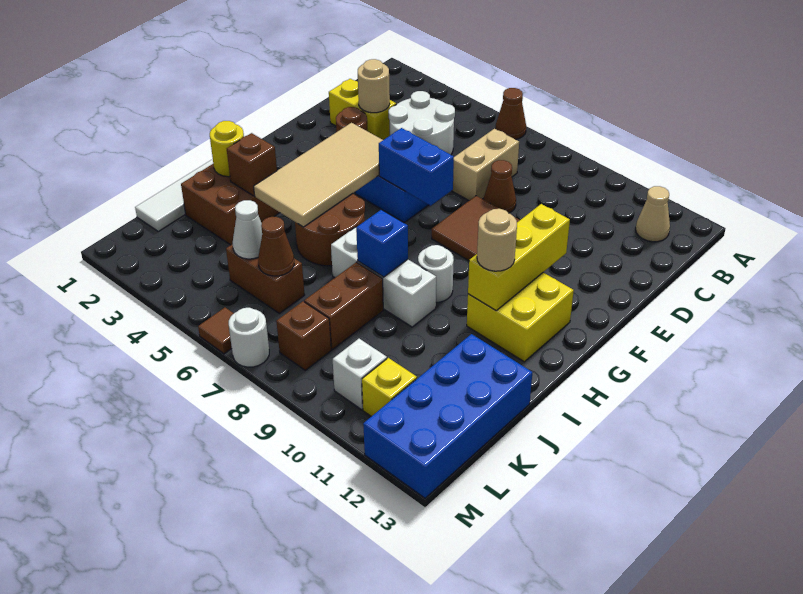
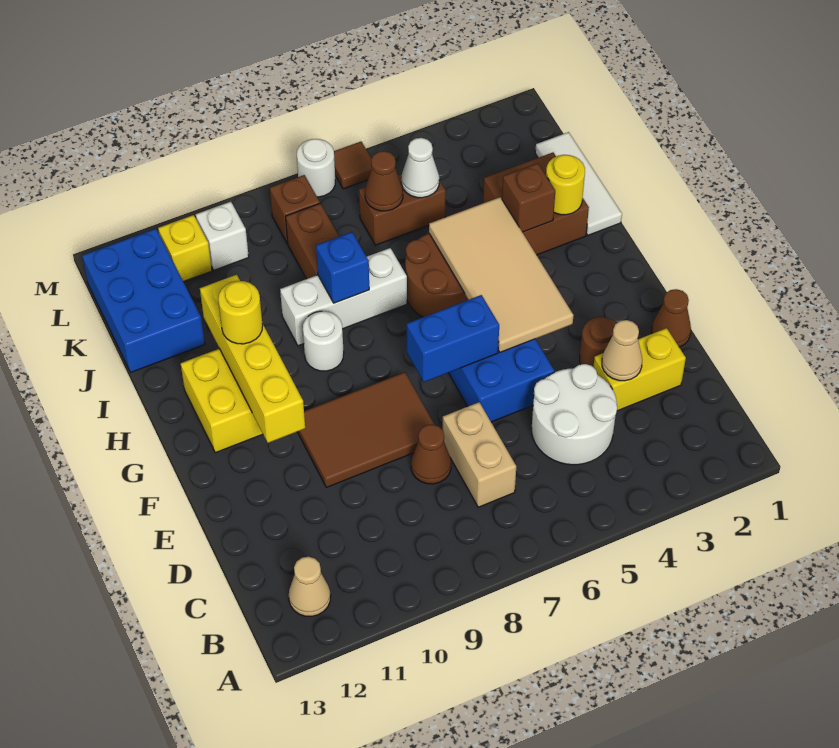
brown 1x1 cone [496,88,526,139] -> brown 1x1 cone moved to [652,289,691,347]
tan 1x1 round brick [358,59,390,113] -> tan 1x1 cone [602,320,642,381]
yellow 1x3 brick [468,204,570,310] -> yellow 1x4 brick [200,275,305,443]
tan 1x1 round brick [477,209,517,271] -> yellow 1x1 round brick [218,281,263,344]
blue 2x4 brick [363,334,532,498] -> blue 2x3 brick [82,229,205,372]

